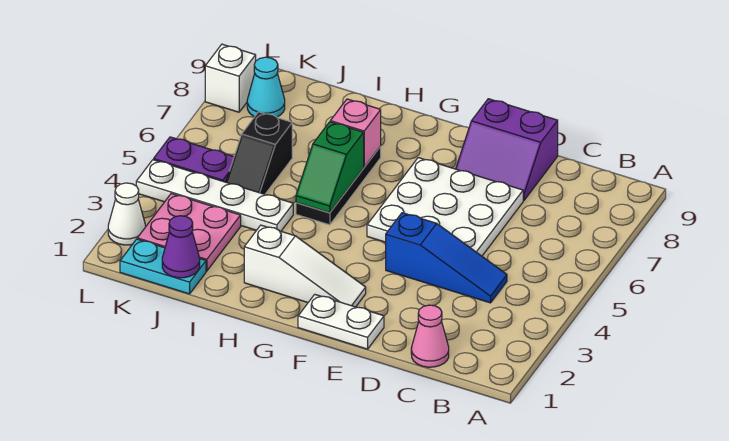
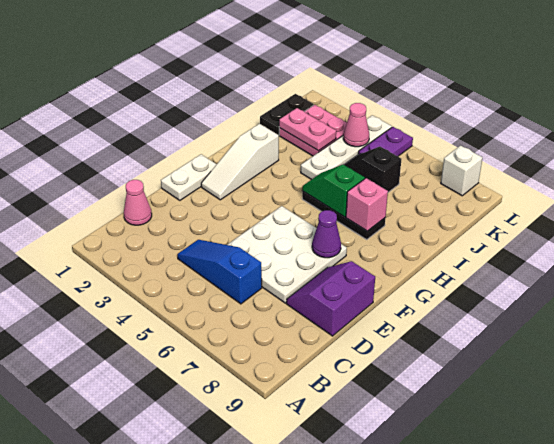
blue 1x3 slope [386,213,507,303] -> blue 1x3 slope turned to [177,240,262,304]
cyan 1x2 plate [120,239,206,294] -> black 1x2 plate [260,94,314,135]
purple 1x1 cone [162,216,200,278] -> purple 1x1 cone moved to [312,210,341,258]
none -> pink 1x2 plate [279,108,336,151]
none -> pink 1x1 cone [343,103,369,147]
cyan 1x1 cone [247,57,285,117] -> none
white 1x1 cone [108,183,146,245] -> none

